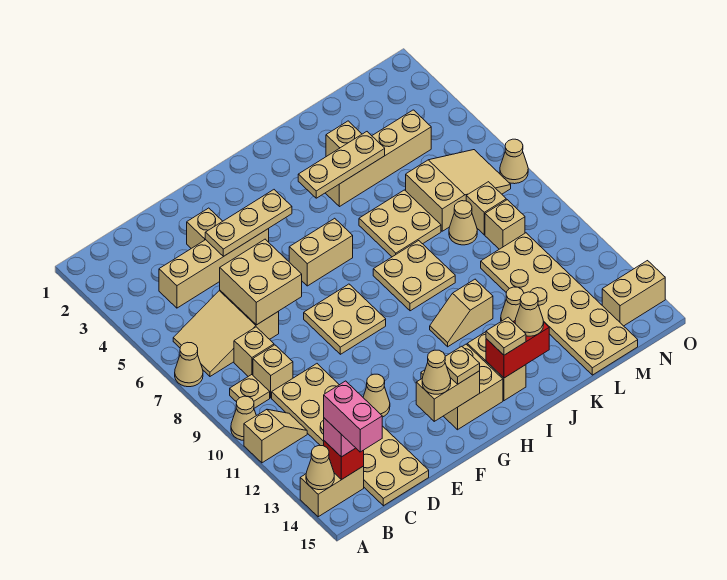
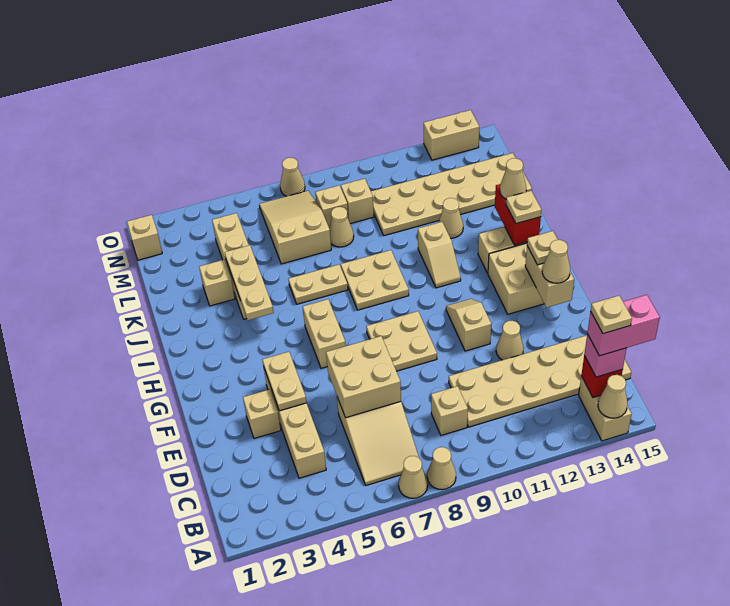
tan 1x1 cone [231,396,256,440] -> tan 1x1 cone moved to [427,447,456,490]
tan 1x2 slope [244,409,307,463] -> tan 1x2 slope moved to [446,299,491,351]
tan 1x1 plate [230,375,270,408] -> tan 1x1 plate moved to [591,296,632,334]
tan 1x1 brick [234,327,274,376] -> tan 1x1 brick moved to [127,215,162,260]
tan 1x3 plate [205,190,292,256] -> tan 1x2 plate [262,352,307,411]
tan 2x2 plate [359,190,441,257] -> tan 1x2 plate [289,265,348,304]
tan 1x2 brick [602,261,665,326] -> tan 1x2 brick turned to [424,110,479,160]

